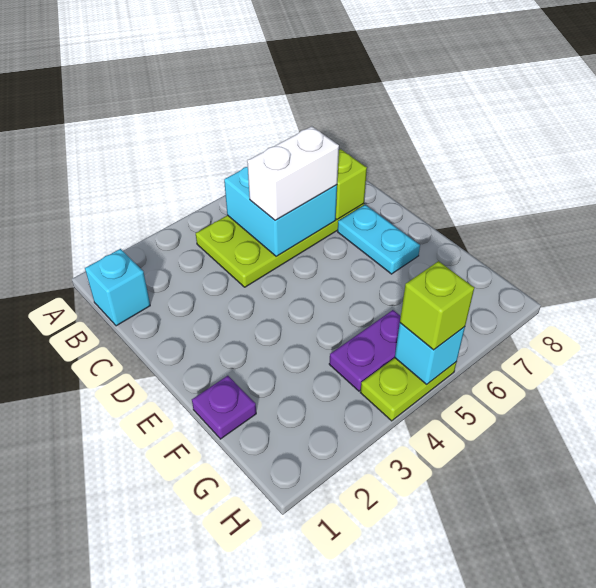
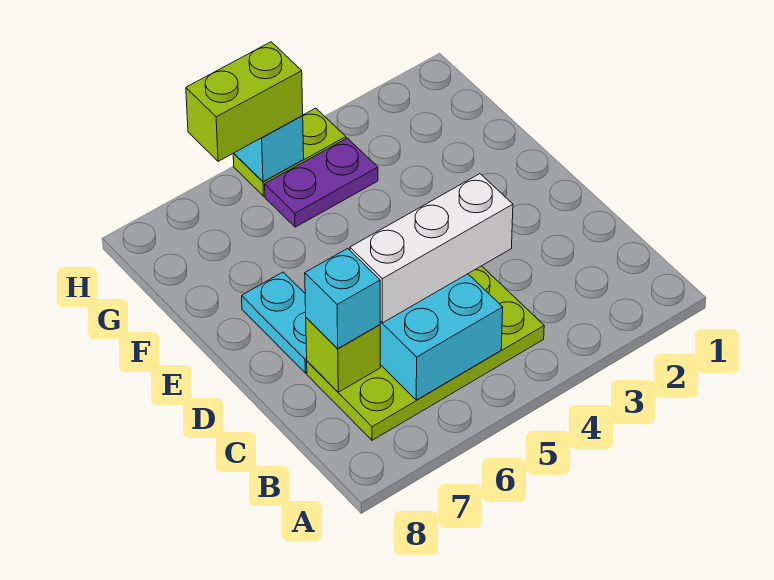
cyan 1x1 brick [85,249,150,326] -> cyan 1x1 brick moved to [305,248,380,349]
white 1x2 brick [247,126,339,220] -> white 1x3 brick [350,174,513,323]
purple 1x1 plate [192,376,256,439] -> none
lime 1x1 brick [400,261,474,350] -> lime 1x2 brick [186,42,303,161]

